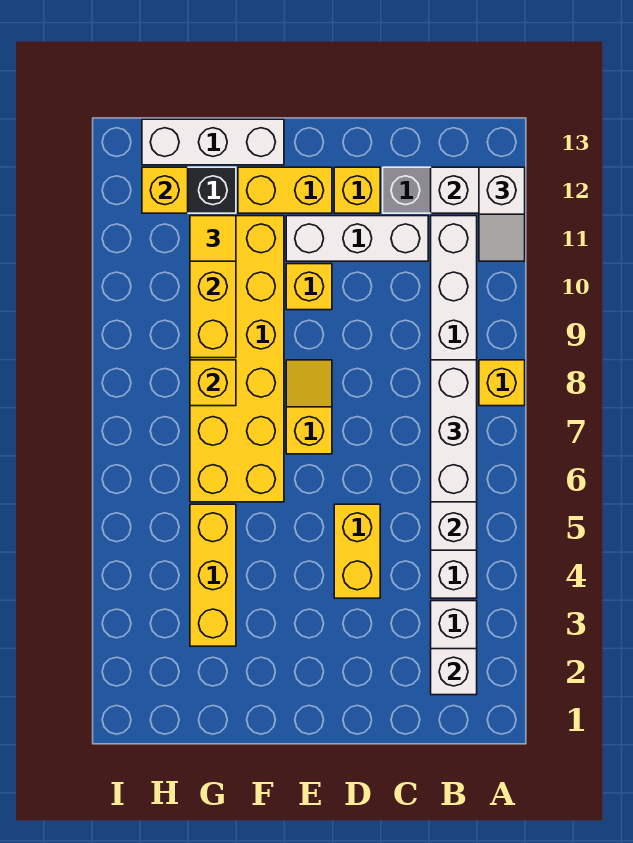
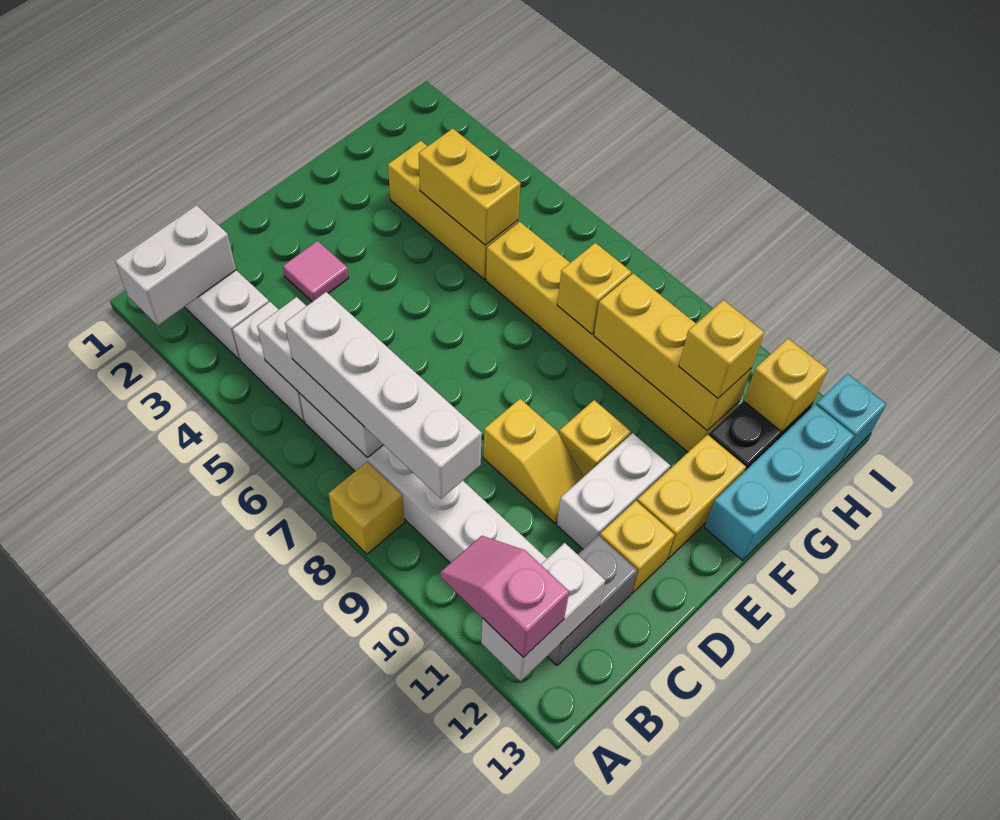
white 1x2 slope [479,167,525,261] -> pink 1x2 slope [440,536,569,657]
white 1x1 brick [431,649,477,695] -> white 1x2 brick [115,205,236,325]
white 1x3 brick [431,360,477,502] -> white 1x4 brick [285,292,482,499]
white 1x3 brick [286,216,428,261] -> white 1x2 brick [557,433,670,549]
none -> pink 1x1 tile [283,241,349,302]
yellow 1x2 brick [334,504,380,598] -> yellow 1x2 brick moved to [419,128,521,245]
yellow 1x2 slope [286,360,332,454] -> yellow 1x2 slope moved to [483,399,584,523]
yellow 2x6 brick [190,216,284,502] -> yellow 1x6 brick [486,222,740,452]
white 1x3 brick [142,119,284,165] -> cyan 1x3 brick [705,404,854,560]
yellow 1x1 tile [190,216,236,261] -> yellow 1x1 brick [679,300,764,398]
none -> cyan 1x1 brick [816,374,886,463]

